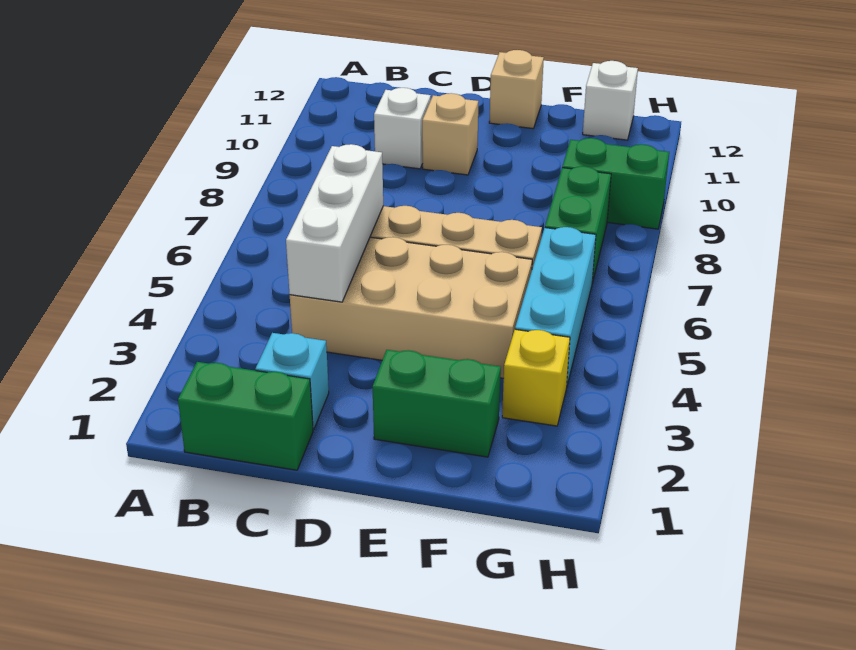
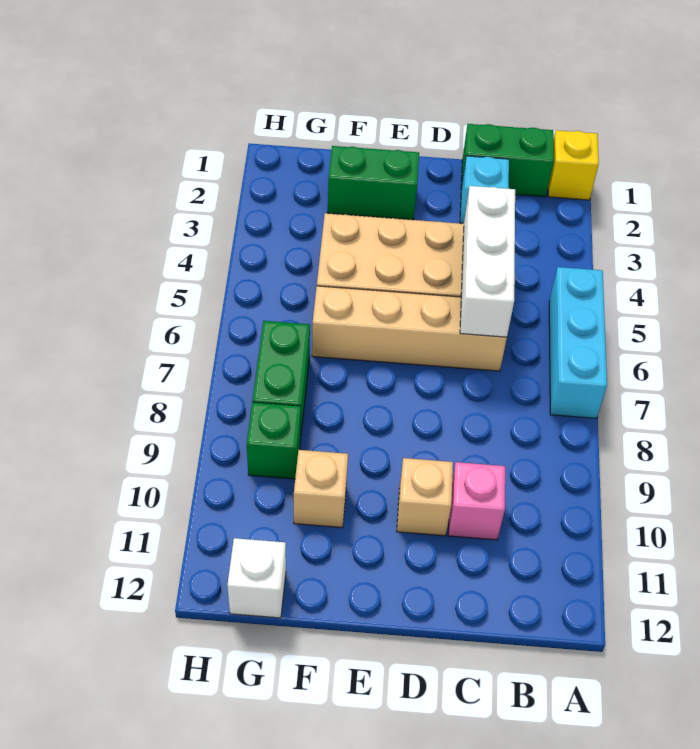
white 1x1 brick [374,88,431,169] -> pink 1x1 brick [448,462,505,540]
tan 1x1 brick [489,50,544,129] -> tan 1x1 brick moved to [294,450,348,528]
yellow 1x1 brick [502,329,570,426] -> yellow 1x1 brick moved to [548,130,599,200]
cyan 1x3 brick [515,227,596,385] -> cyan 1x3 brick moved to [549,267,607,418]
green 1x2 brick [562,138,669,229] -> green 1x1 brick [247,402,301,479]

